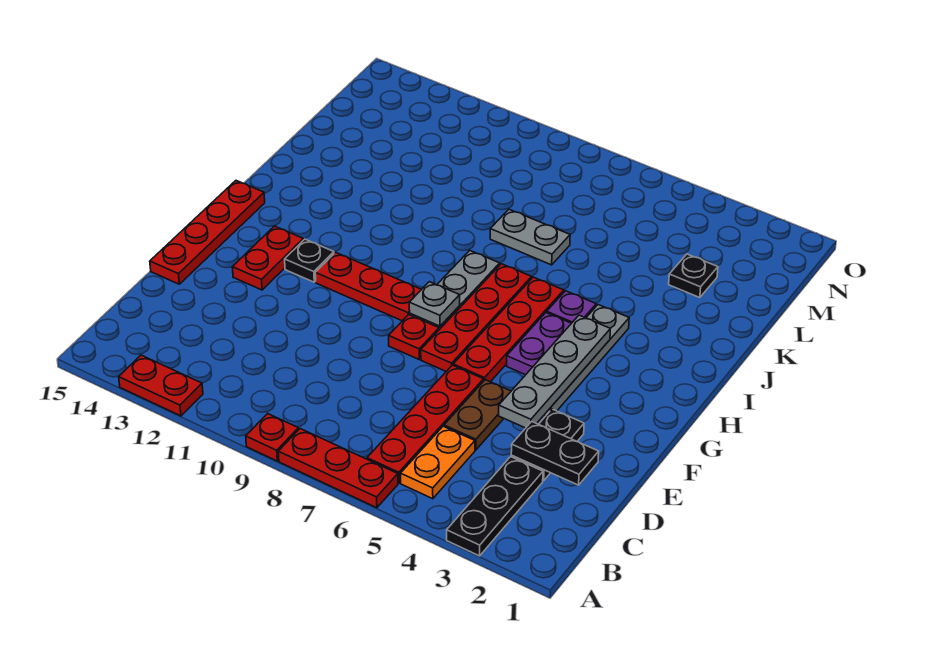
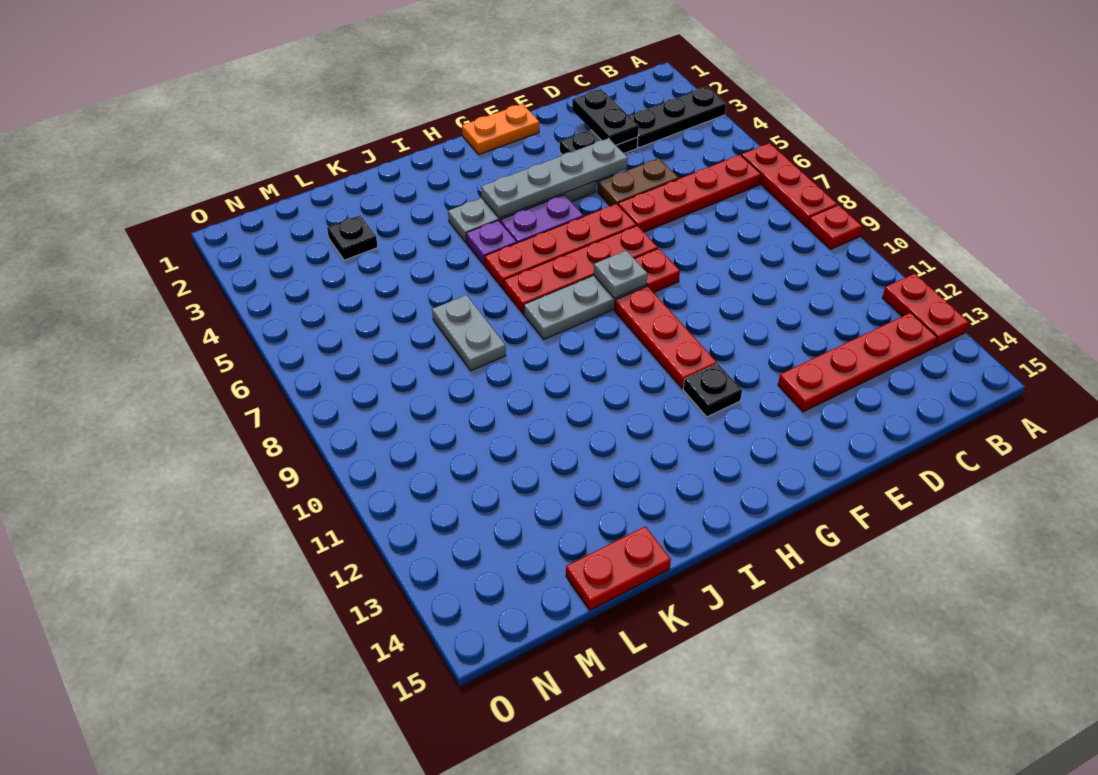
orange 1x2 plate [401,426,475,499] -> orange 1x2 plate moved to [462,104,539,155]
red 1x4 plate [150,181,265,284] -> red 1x4 plate moved to [778,313,937,412]
red 1x2 plate [232,226,303,290] -> red 1x2 plate moved to [566,526,671,610]

